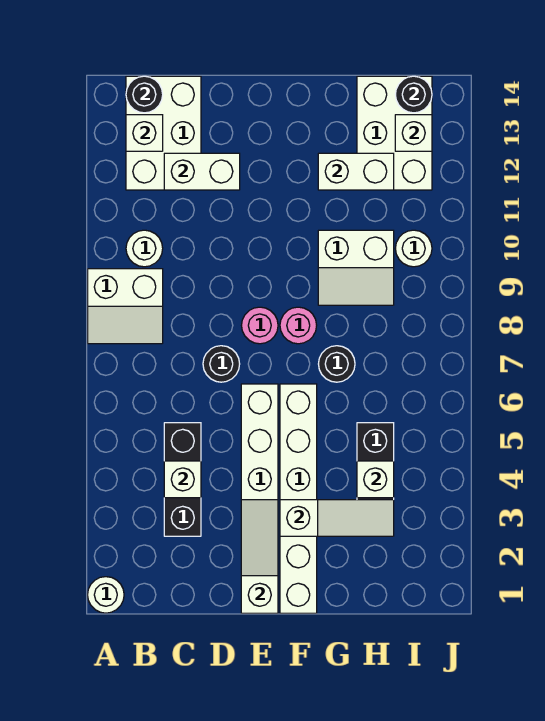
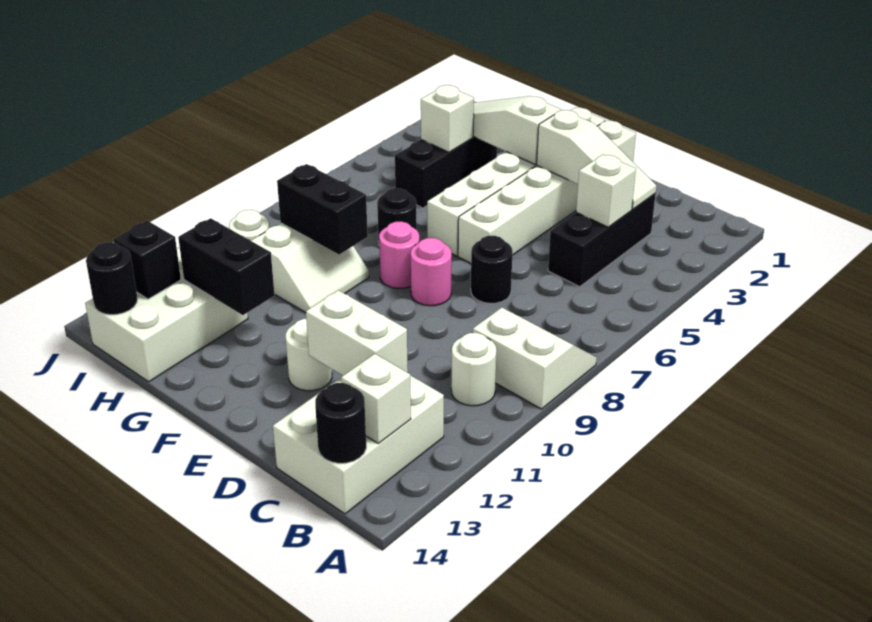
white 1x1 round brick [88,577,124,613] -> white 1x1 round brick moved to [286,319,332,391]
white 1x3 slope [241,500,278,613] -> white 1x3 slope turned to [537,110,656,209]
white 2x2 slope [318,230,394,305] -> white 2x2 slope turned to [251,223,369,312]
none -> black 1x2 brick [277,164,368,255]
white 1x2 brick [318,153,394,190] -> black 1x2 brick [178,218,275,315]
white 1x1 brick [395,115,432,151] -> black 1x1 brick [114,221,181,299]

